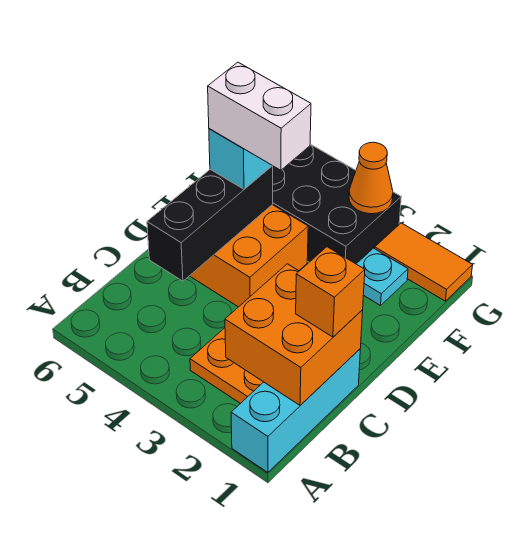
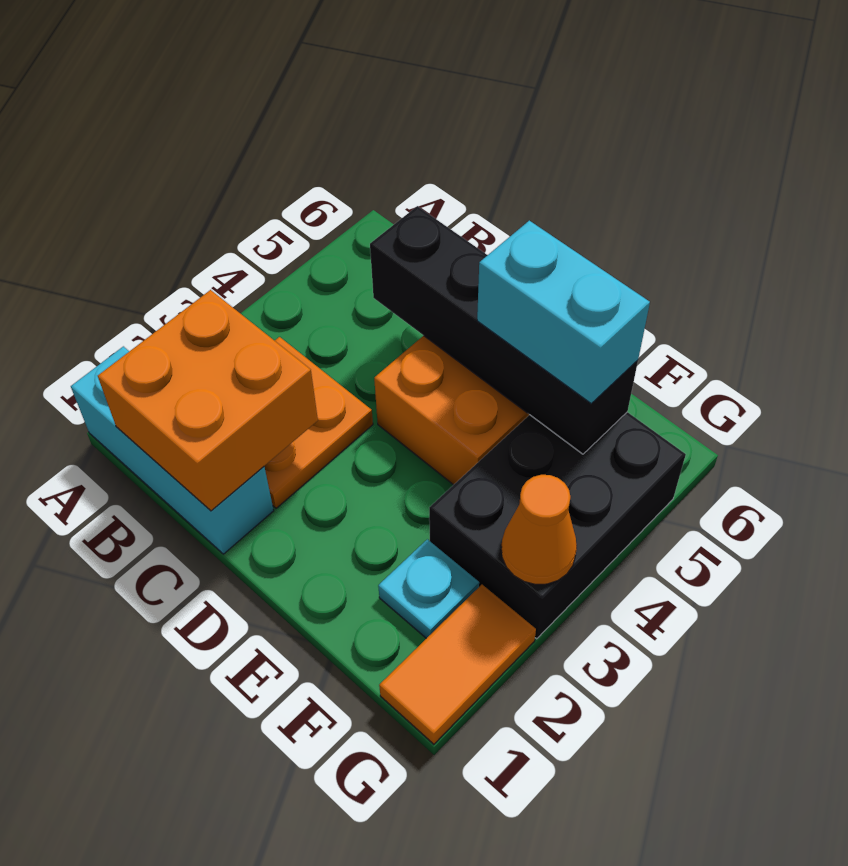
orange 1x1 brick [296,247,365,337] -> none
black 1x3 brick [147,166,273,281] -> black 1x4 brick [370,206,638,454]
white 1x2 brick [208,62,311,170] -> none

